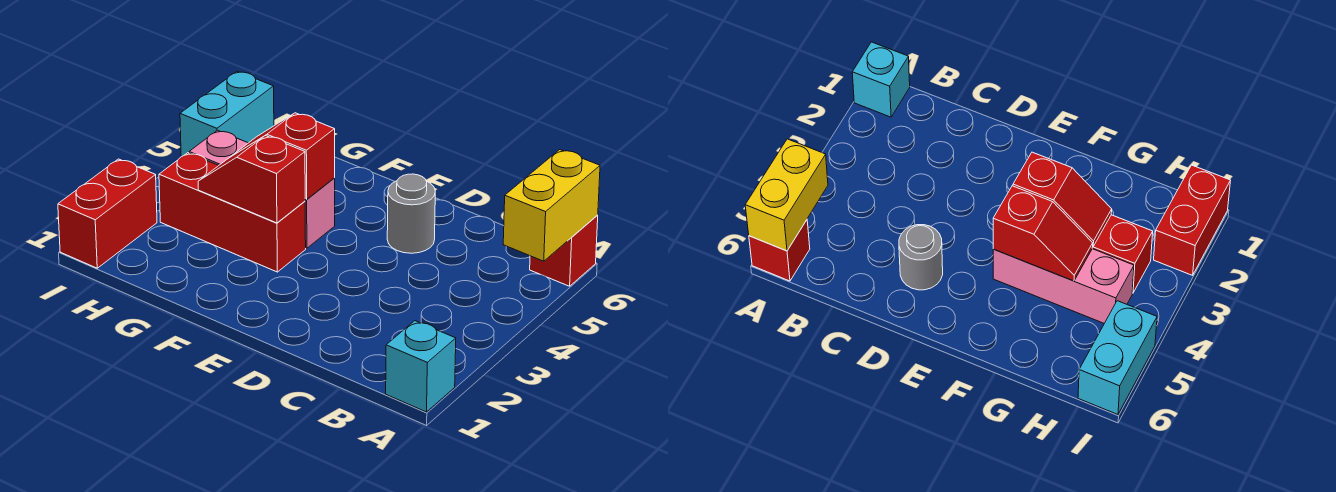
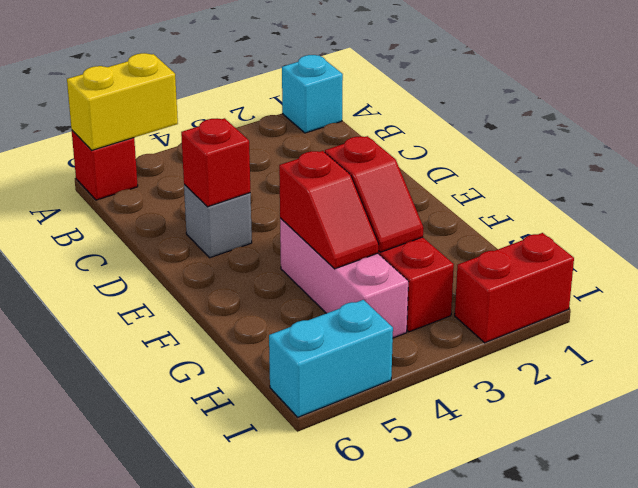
grey 1x1 round brick [387,174,435,253] -> grey 1x1 brick [184,185,252,258]
none -> red 1x1 brick [181,118,250,207]

